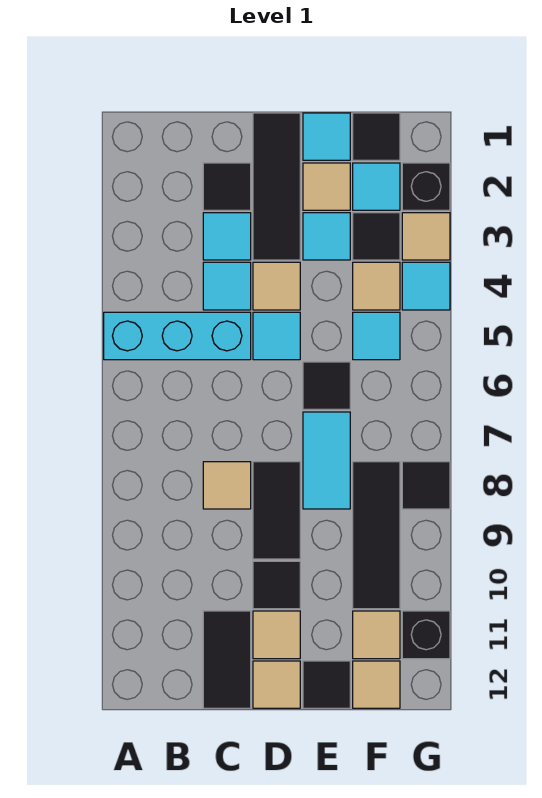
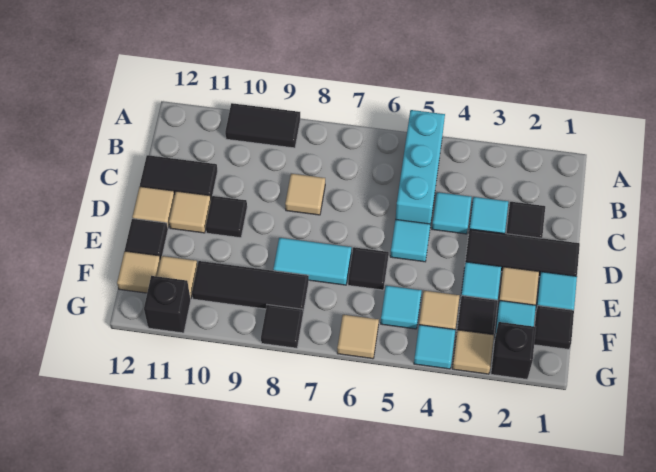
tan 1x1 tile [253,262,300,310] -> tan 1x1 tile moved to [337,315,379,359]
black 1x2 tile [253,462,300,559] -> black 1x2 tile moved to [225,103,300,148]

